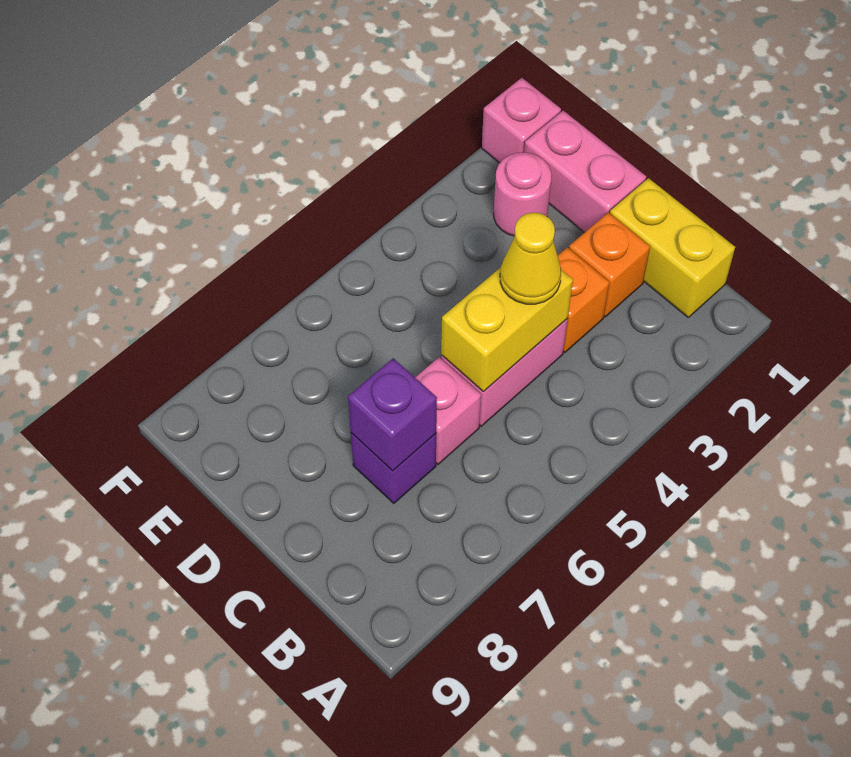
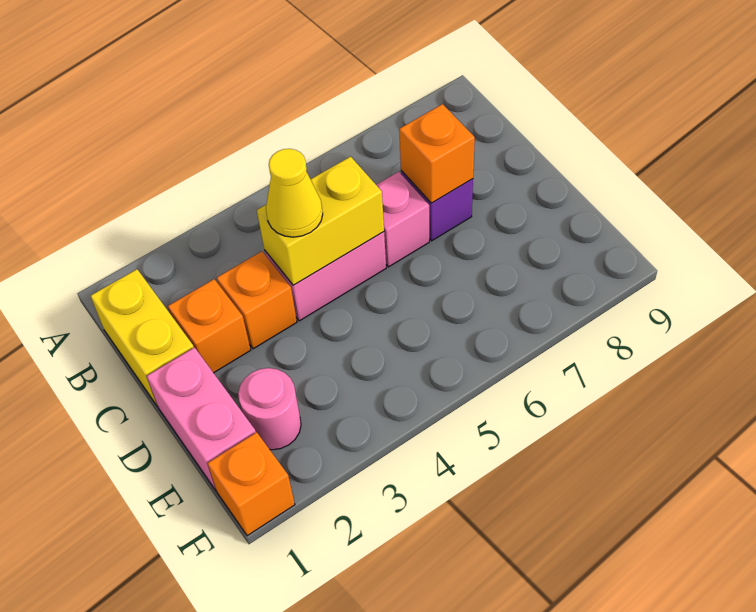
purple 1x1 brick [348,358,437,471] -> orange 1x1 brick [399,104,475,203]
pink 1x1 brick [482,78,561,163] -> orange 1x1 brick [207,432,295,536]

